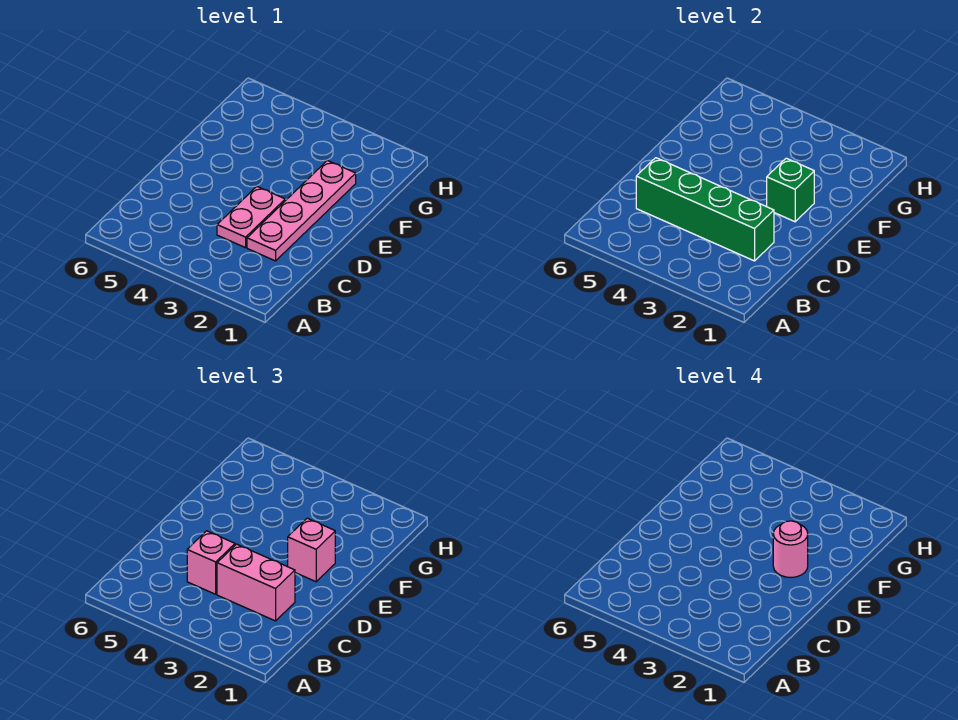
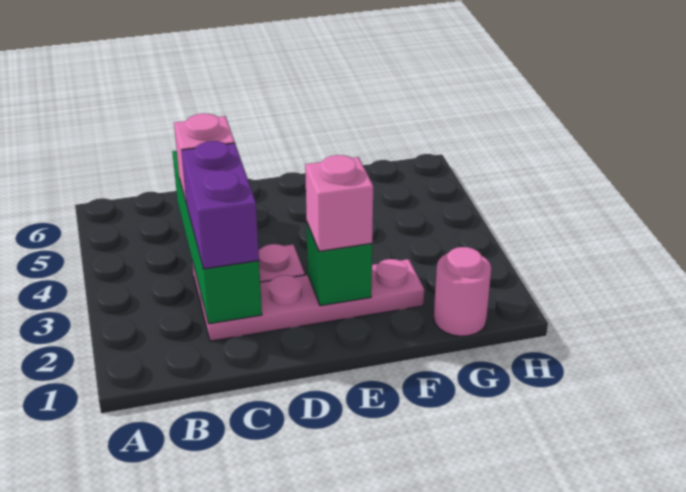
pink 1x2 brick [217,544,295,621] -> purple 1x2 brick [181,141,259,269]
pink 1x1 round brick [773,521,808,577] -> pink 1x1 round brick moved to [434,247,491,336]

